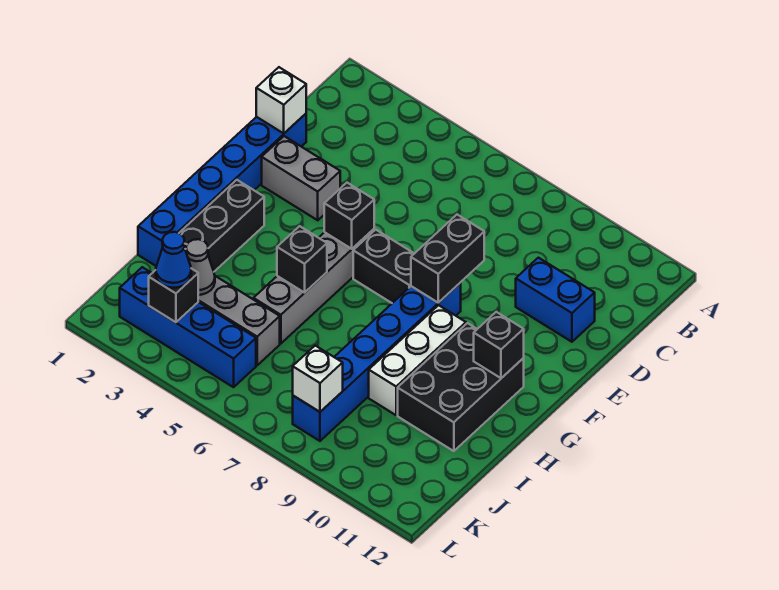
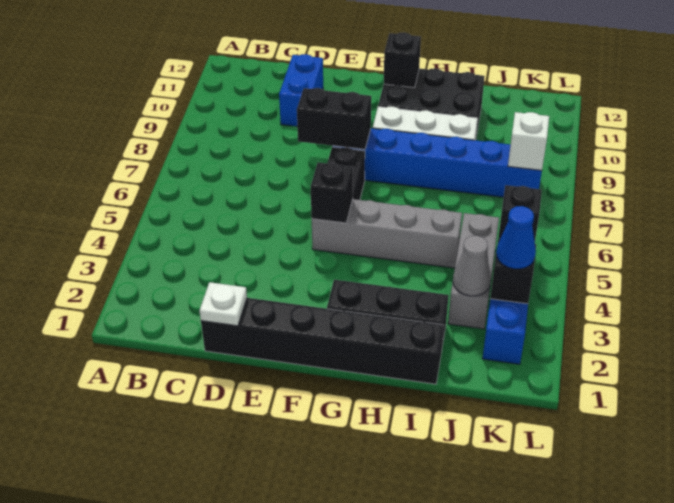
blue 1x6 brick [138,114,306,266] -> black 1x6 brick [201,298,444,384]
white 1x1 brick [256,67,306,133] -> white 1x1 plate [200,282,247,326]
grey 1x2 brick [262,136,340,220] -> none
black 1x1 brick [277,226,327,293] -> black 1x1 brick moved to [498,185,542,241]

